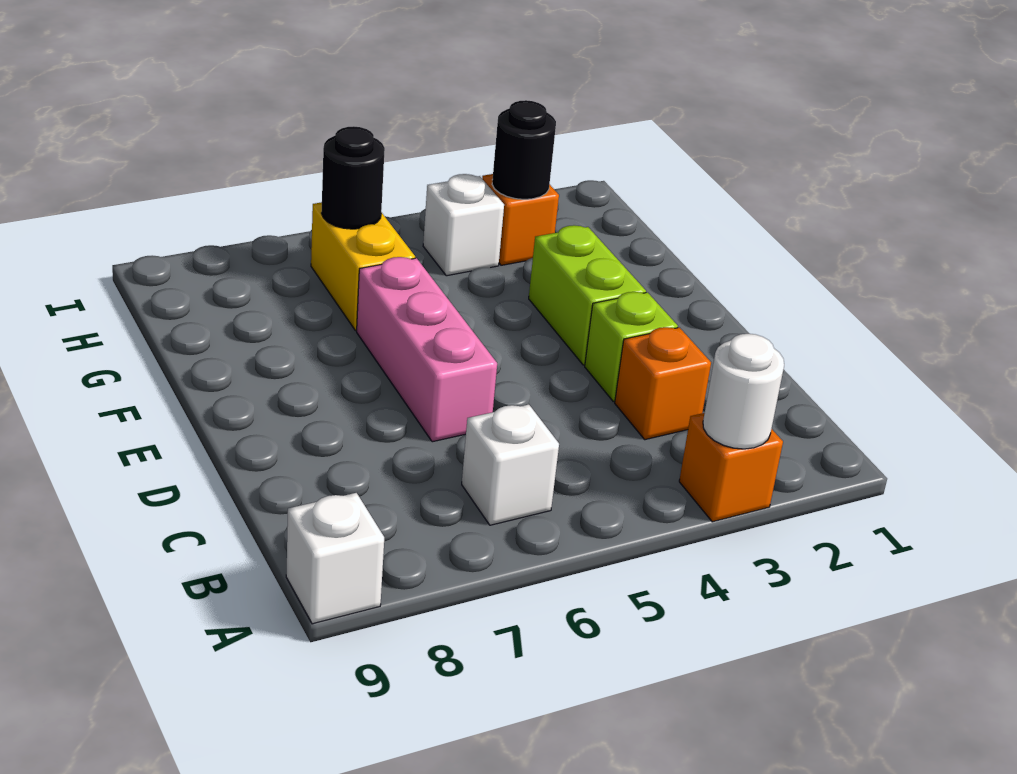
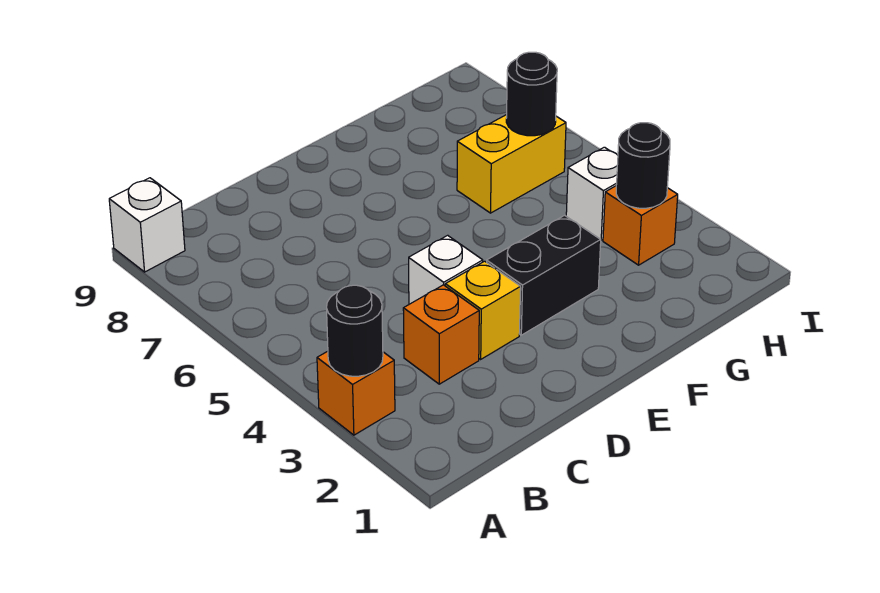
white 1x1 round brick [703,334,784,449] -> black 1x1 round brick [327,285,383,376]
white 1x1 brick [462,405,559,525] -> white 1x1 brick moved to [409,235,483,304]
lime 1x1 brick [585,292,678,401] -> yellow 1x1 brick [445,261,521,359]
pink 1x3 brick [357,257,497,442] -> none
lime 1x2 brick [529,225,646,365] -> black 1x2 brick [487,215,601,335]

